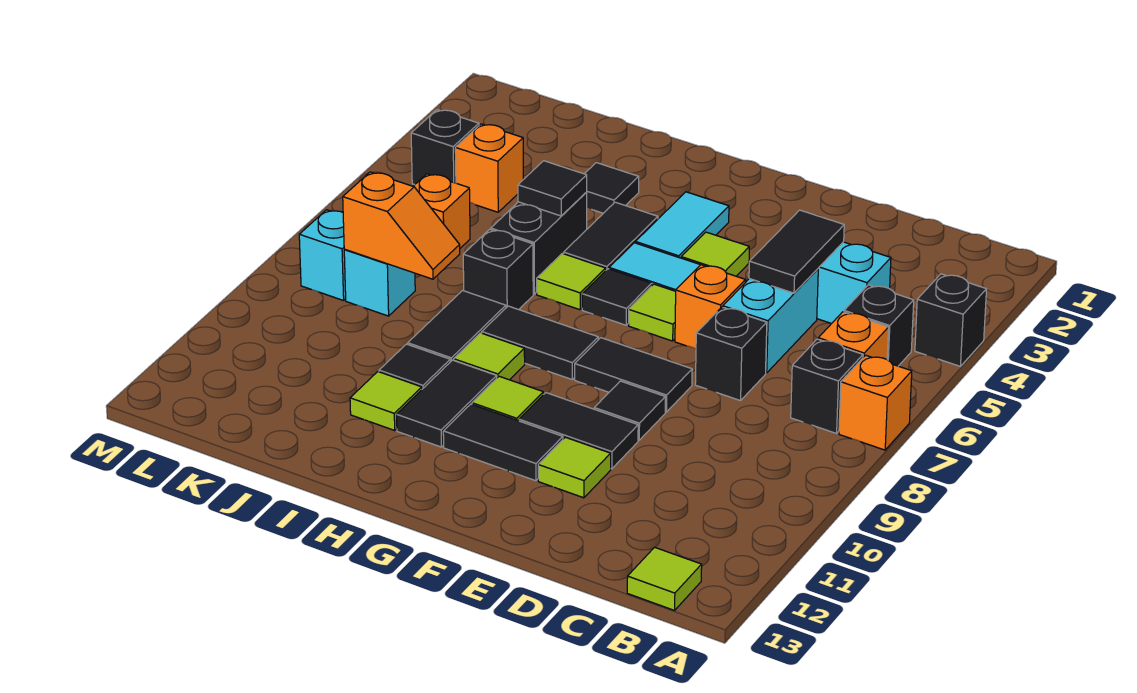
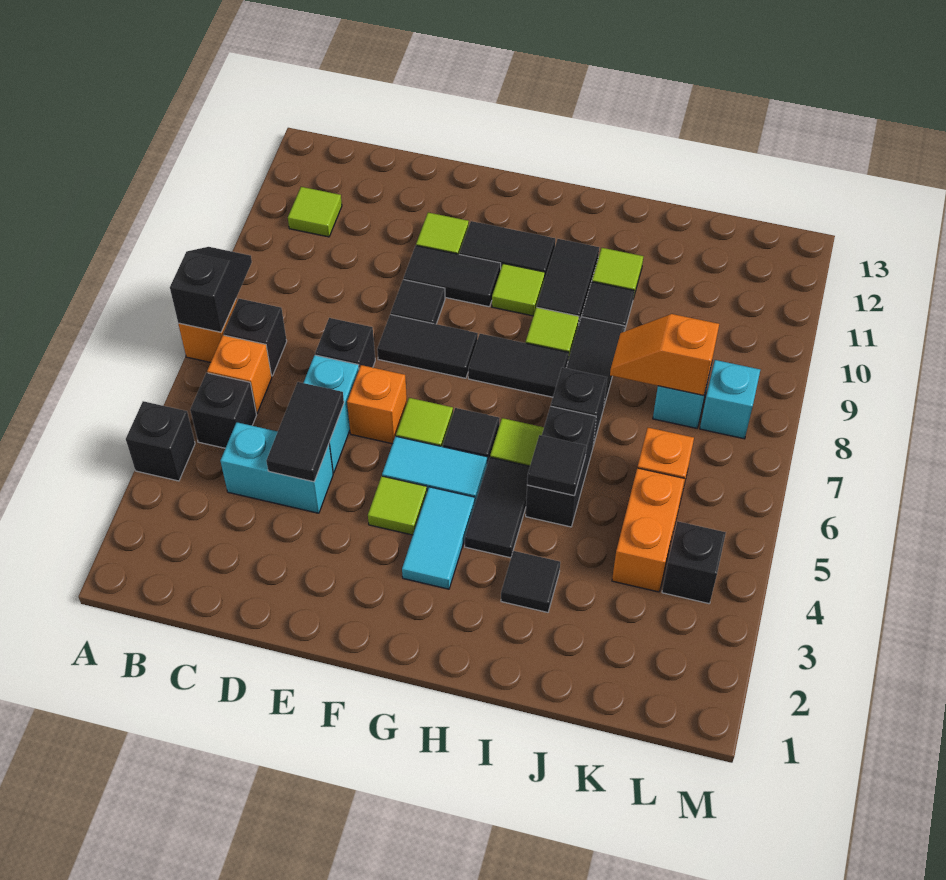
none -> black 1x2 slope [170,247,252,332]
lime 1x1 tile [627,547,702,610] -> lime 1x1 tile moved to [288,187,342,237]
orange 1x1 brick [455,124,523,212] -> orange 1x2 brick [612,468,685,592]

